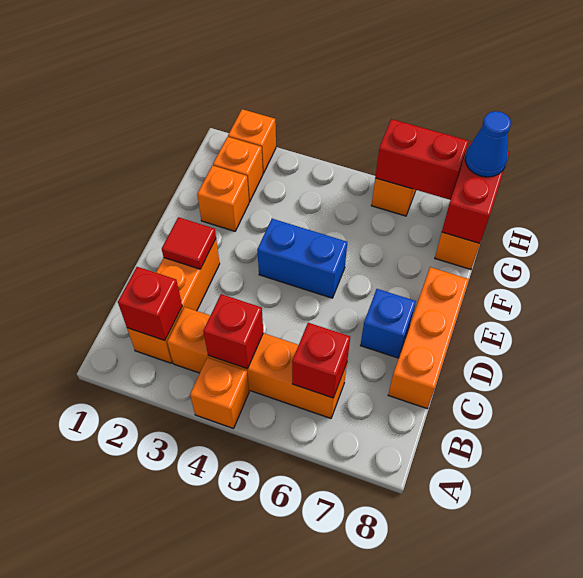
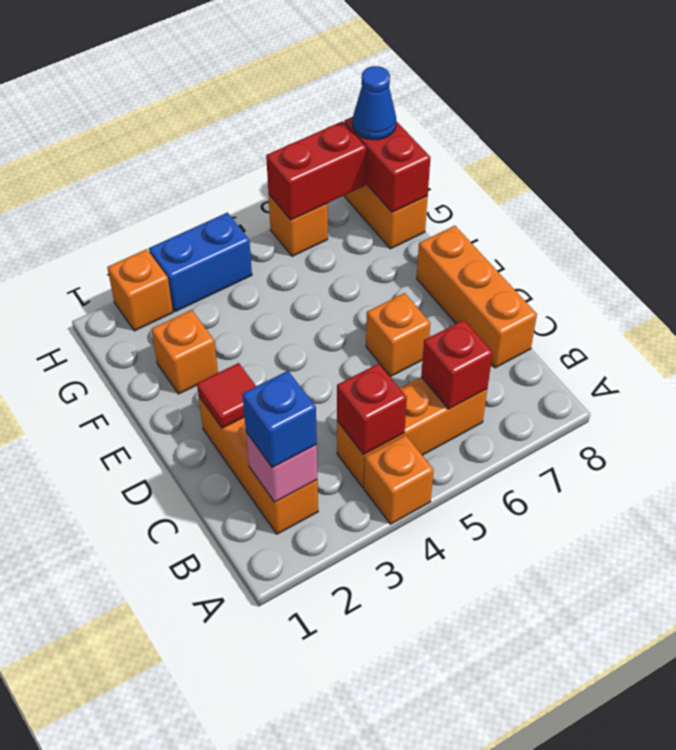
red 1x1 brick [118,267,182,341] -> pink 1x1 brick [246,432,317,502]
orange 1x4 brick [167,307,347,418] -> orange 1x3 brick [337,377,487,487]
blue 1x1 brick [360,289,416,358] -> blue 1x1 brick moved to [242,371,317,468]
blue 1x2 brick [257,219,347,298] -> blue 1x2 brick moved to [149,213,252,312]
orange 1x1 brick [213,137,263,202] -> orange 1x1 brick moved to [366,293,430,377]

